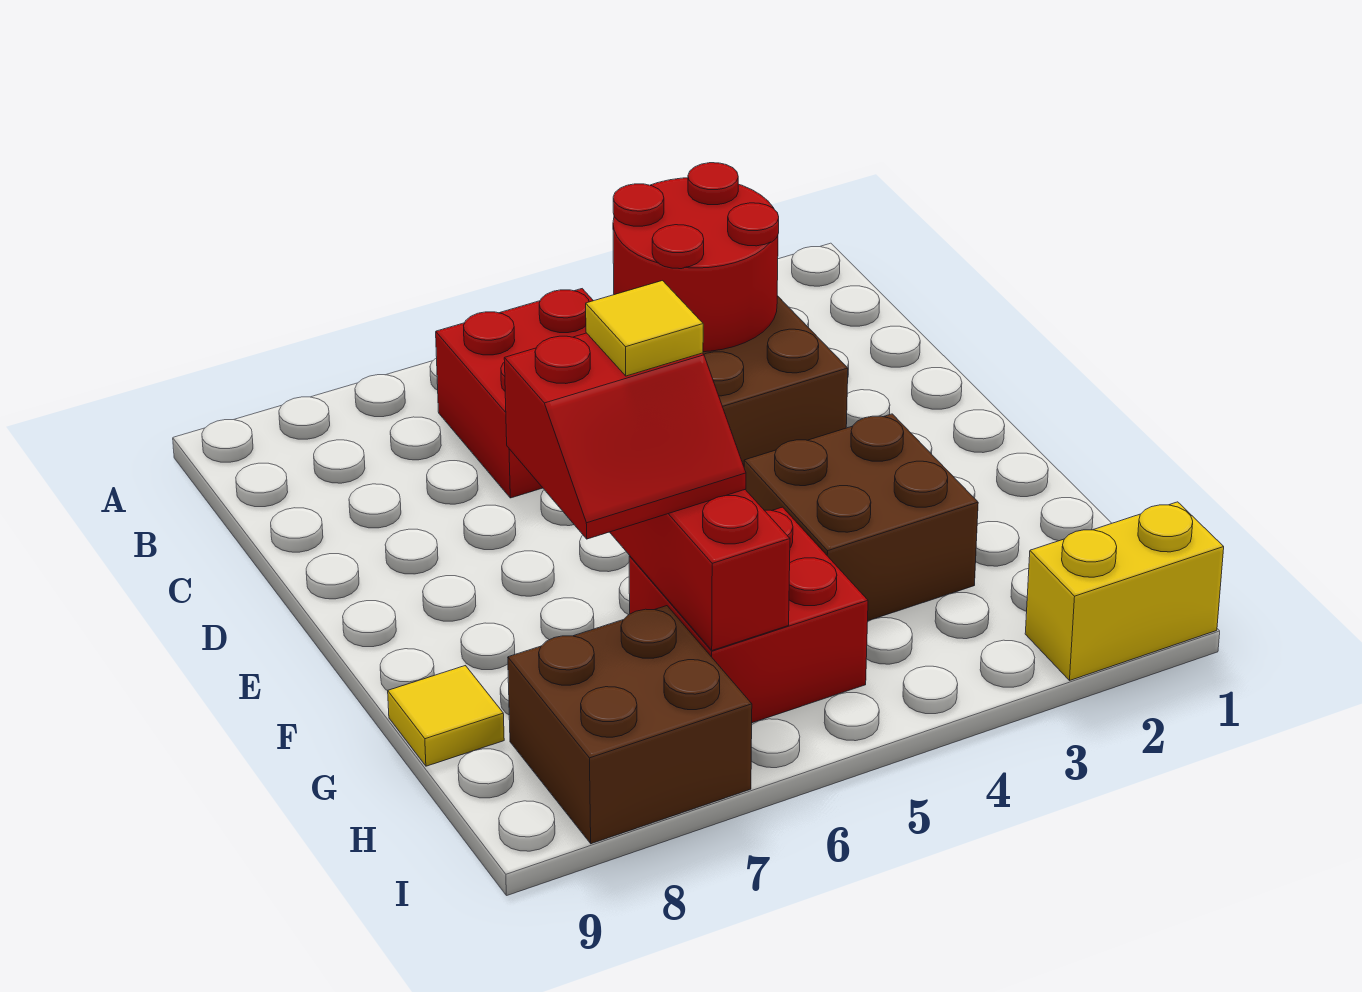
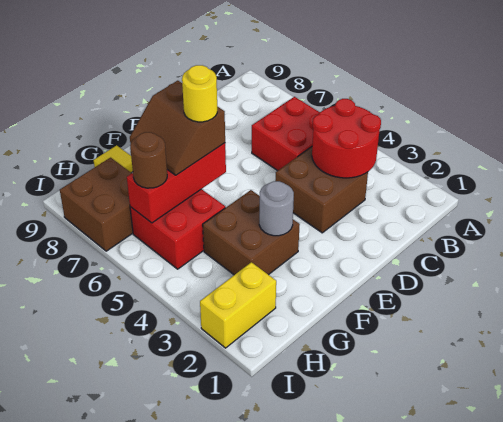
none -> grey 1x1 round brick [259,181,294,236]
red 2x2 slope [504,333,746,539] -> brown 2x2 slope [130,81,225,175]
yellow 1x1 tile [586,281,703,376] -> yellow 1x1 round brick [182,65,217,122]
none -> brown 1x1 round brick [130,132,167,188]
yellow 1x2 brick [1025,502,1224,680] -> yellow 1x2 brick turned to [200,262,276,348]

